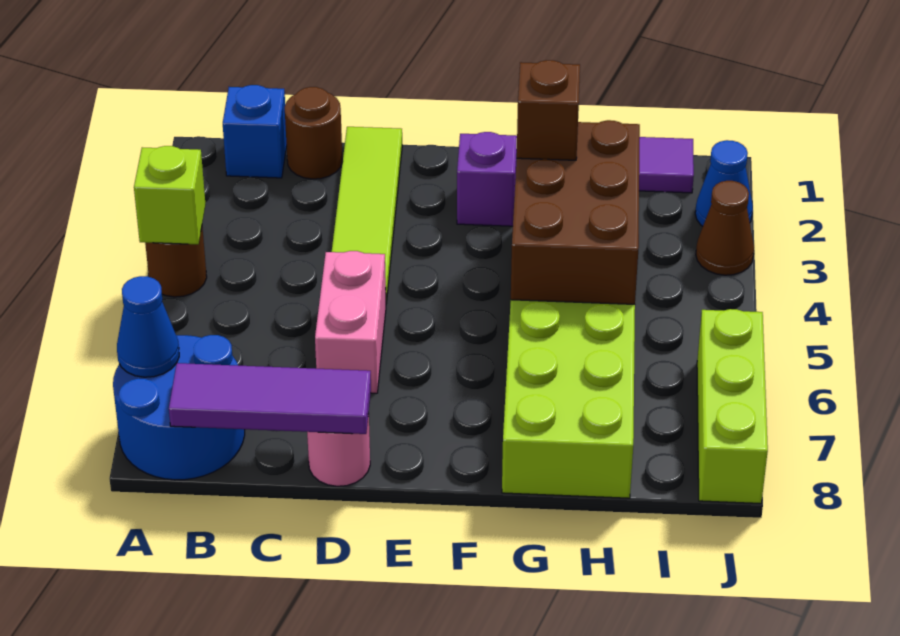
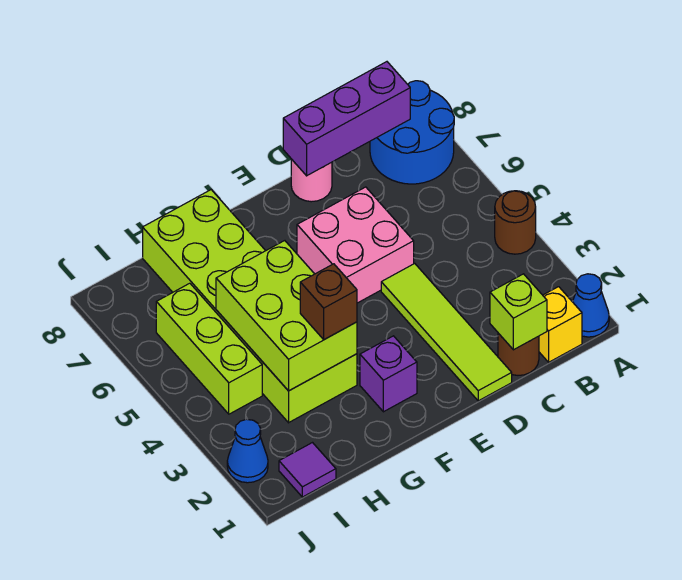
lime 1x1 brick [134,146,205,244] -> lime 1x1 brick moved to [490,274,547,350]
blue 1x1 cone [117,276,179,377] -> blue 1x1 cone moved to [573,274,609,337]
blue 1x1 brick [223,85,287,178] -> yellow 1x1 brick [539,287,582,362]
purple 1x3 tile [169,363,371,434] -> purple 1x3 brick [283,62,410,176]
pink 1x2 brick [315,251,386,393] -> pink 2x2 brick [297,187,414,303]
brown 2x3 brick [511,120,640,304] -> lime 2x3 brick [216,241,357,391]
brown 1x1 cone [696,181,754,275] -> none
lime 1x3 brick [697,309,768,504] -> lime 1x3 brick moved to [156,283,262,414]

